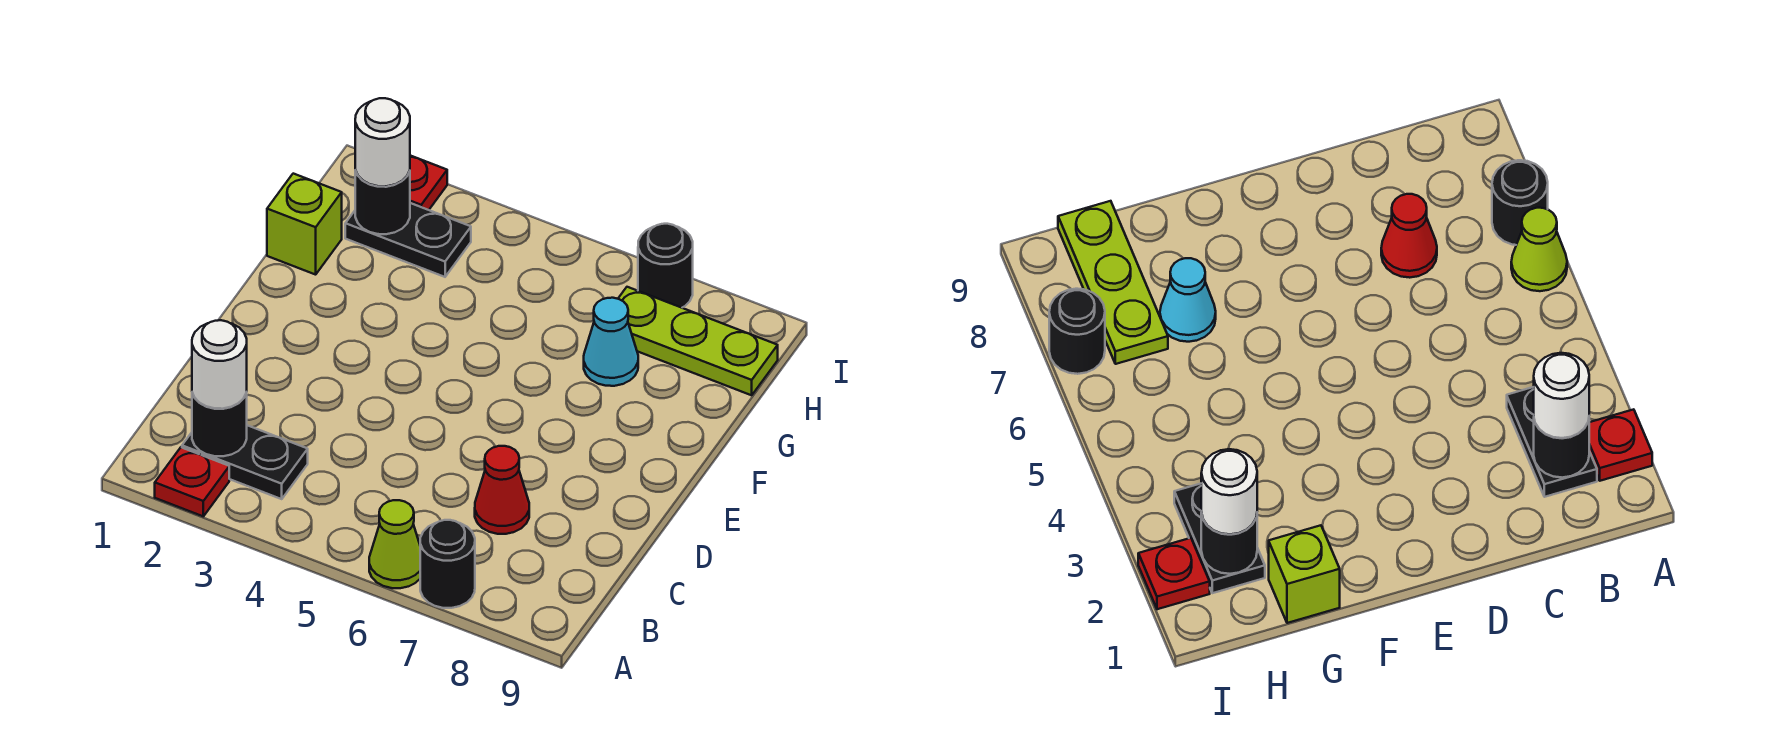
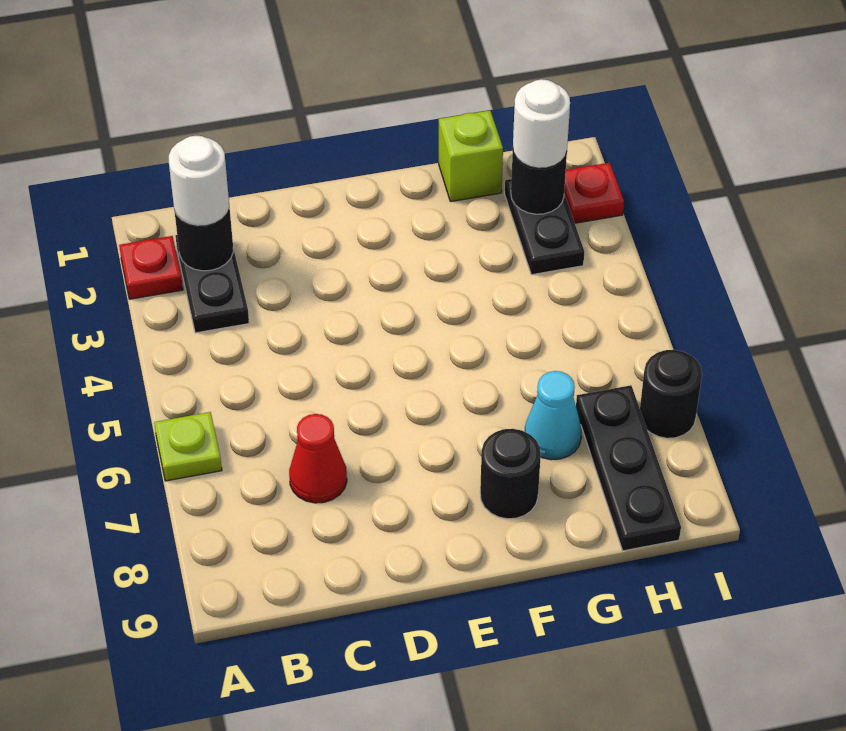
lime 1x1 cone [369,500,420,588] -> lime 1x1 plate [154,412,222,481]
black 1x1 round brick [420,520,475,608] -> black 1x1 round brick moved to [480,429,541,519]
lime 1x3 plate [618,287,778,395] -> black 1x3 plate [576,385,681,551]

